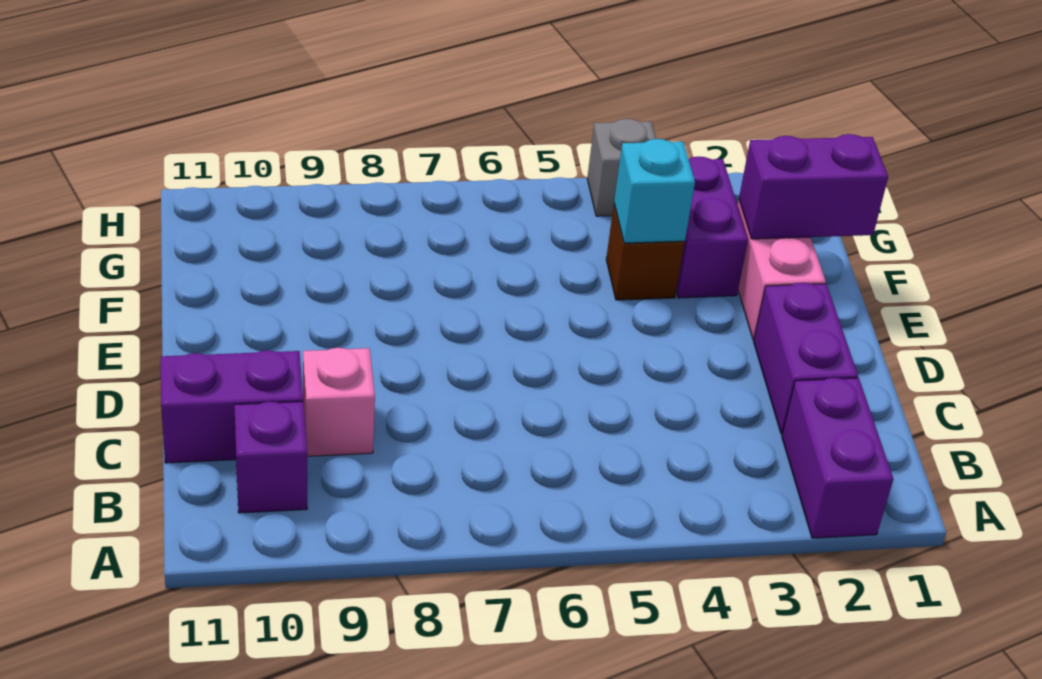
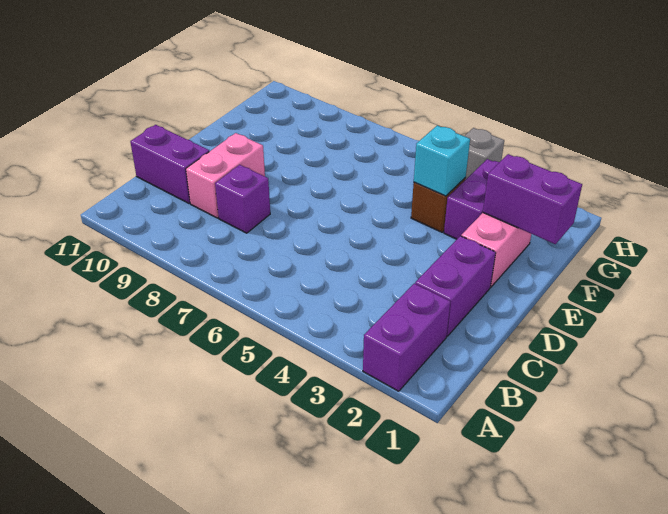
purple 1x1 brick [234,402,307,513] -> purple 1x1 brick moved to [215,165,270,233]
pink 1x1 brick [303,348,375,456] -> pink 1x2 brick [186,133,265,218]

